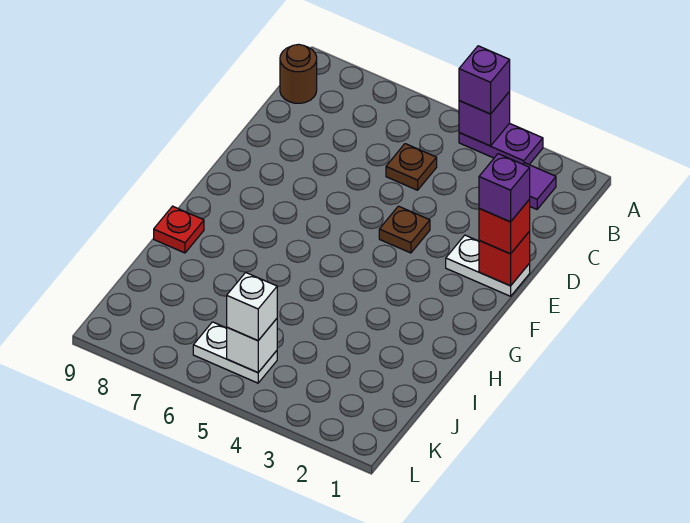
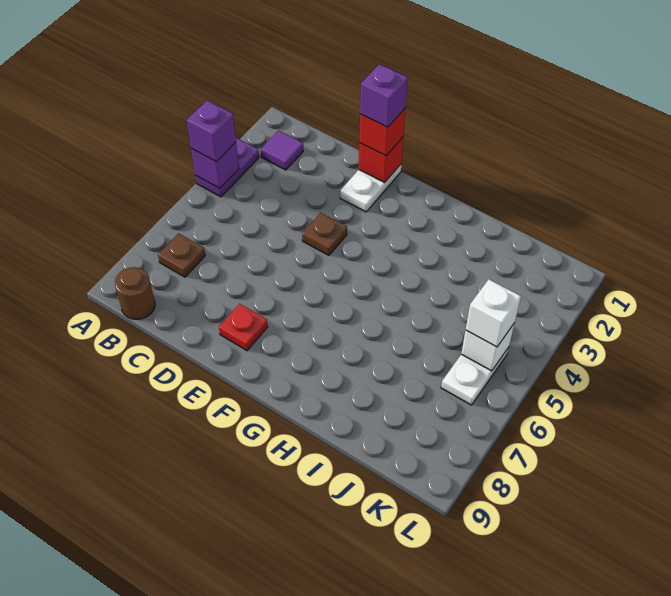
brown 1x1 plate [386,144,437,190] -> brown 1x1 plate moved to [158,233,205,277]
red 1x1 plate [154,206,204,253] -> red 1x1 plate moved to [219,304,268,351]

